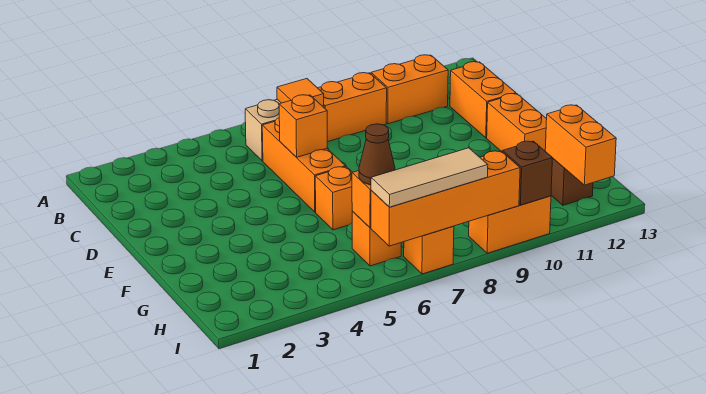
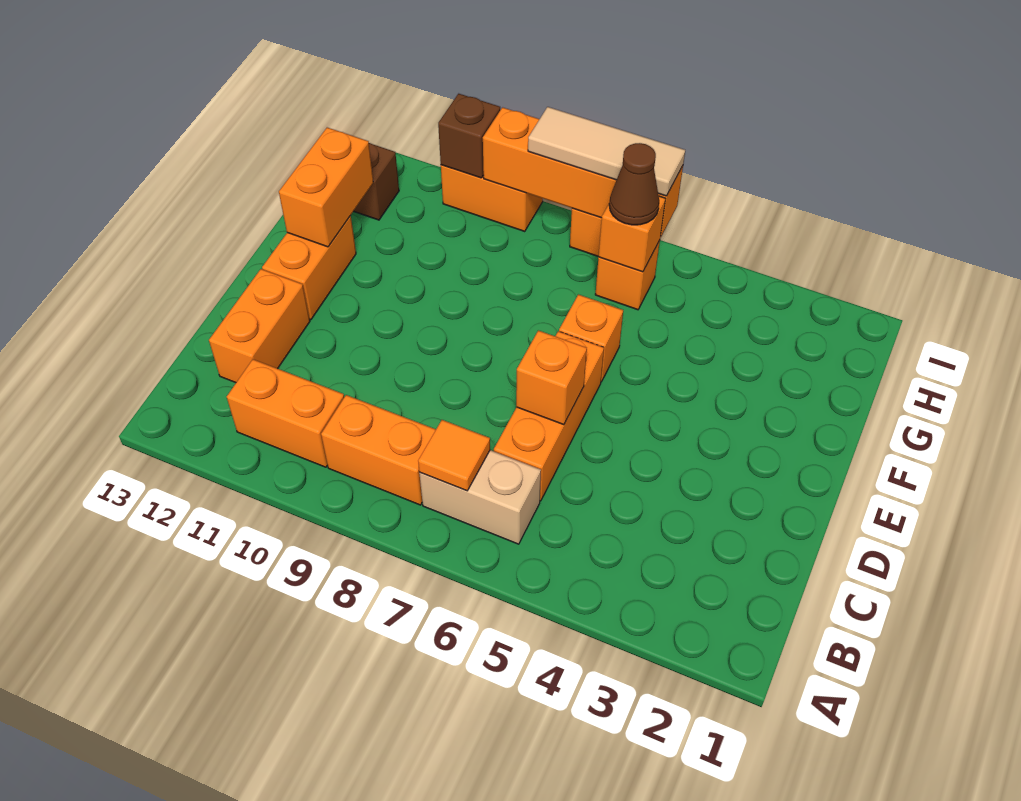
orange 1x2 brick [545,105,616,185] -> orange 1x2 brick moved to [279,128,373,247]

